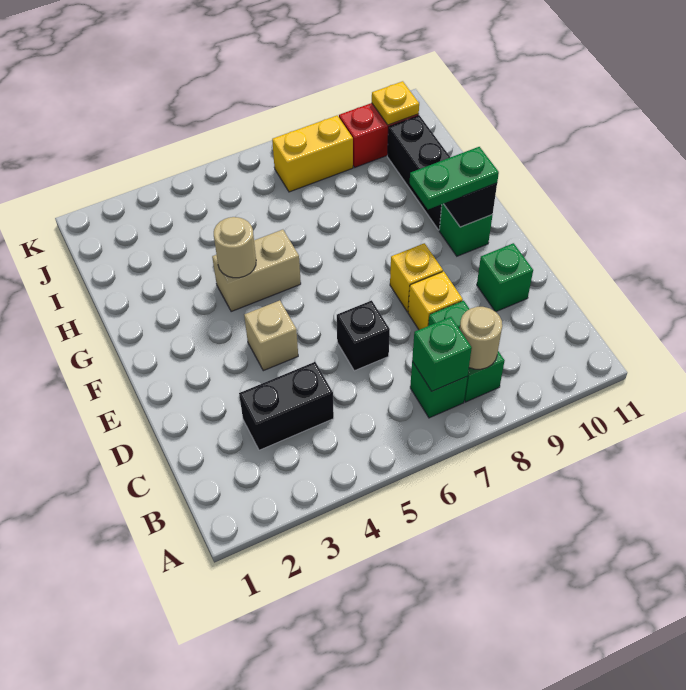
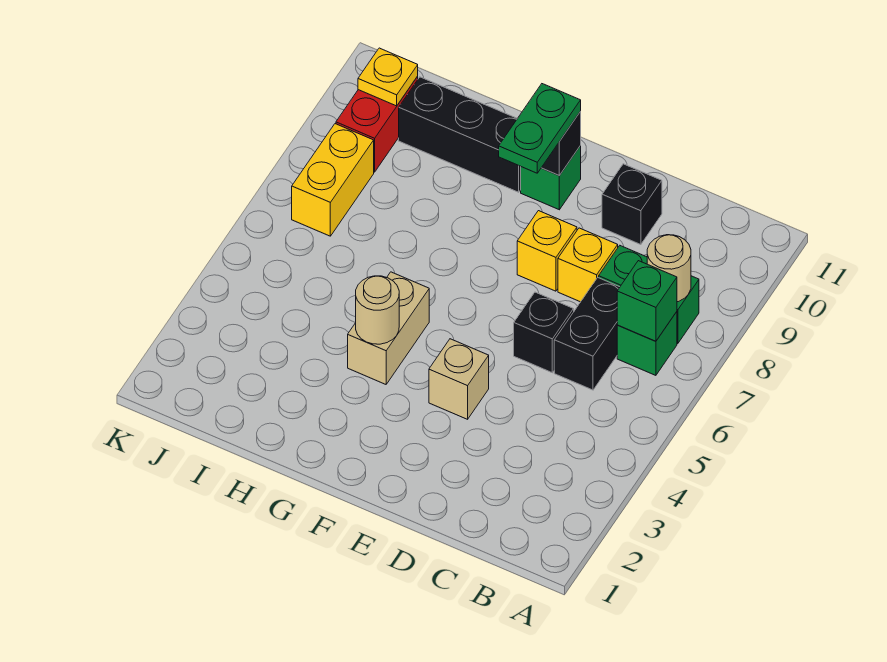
black 1x2 brick [239,362,334,450] -> black 1x2 brick moved to [554,278,620,390]
green 1x1 brick [477,243,533,312] -> black 1x1 brick [602,164,662,245]

